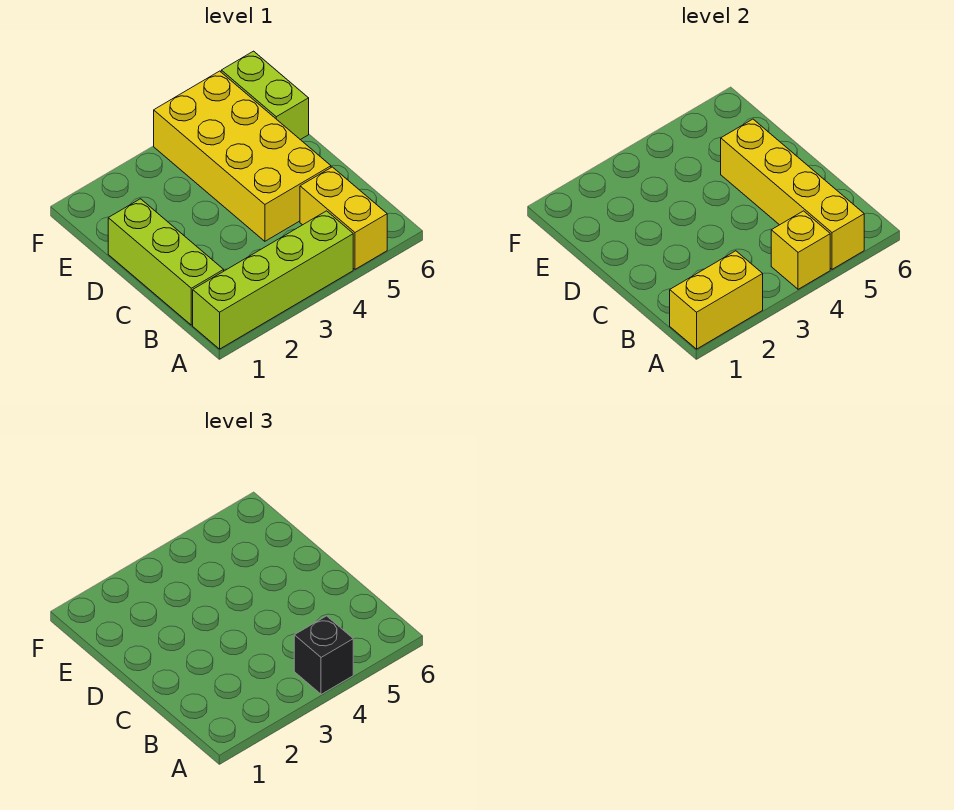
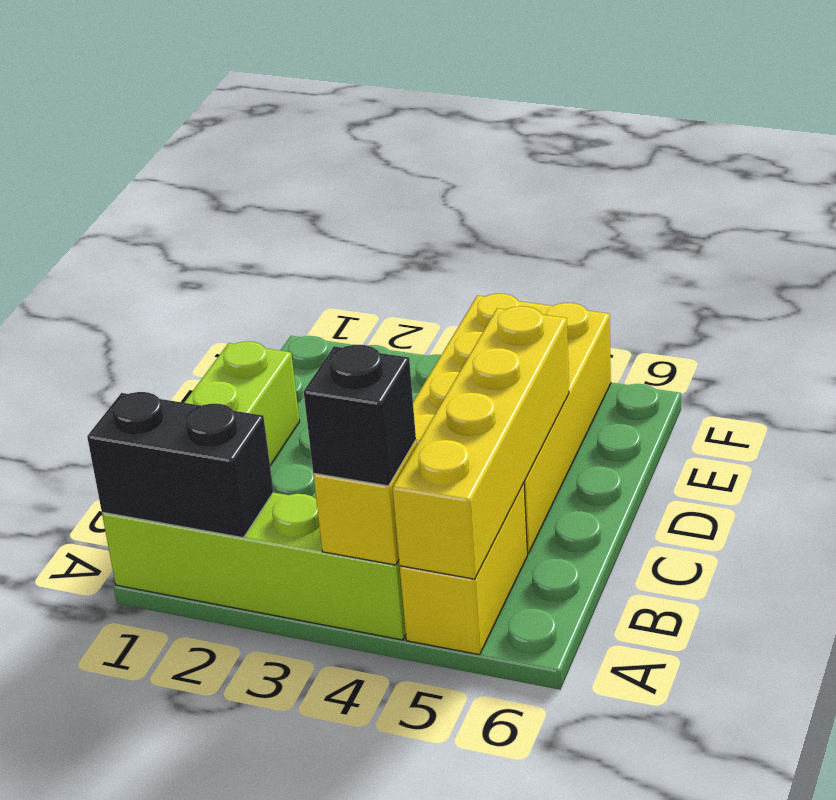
yellow 1x2 brick [670,251,763,349] -> black 1x2 brick [87,392,274,538]
lime 1x2 brick [221,51,309,140] -> none

